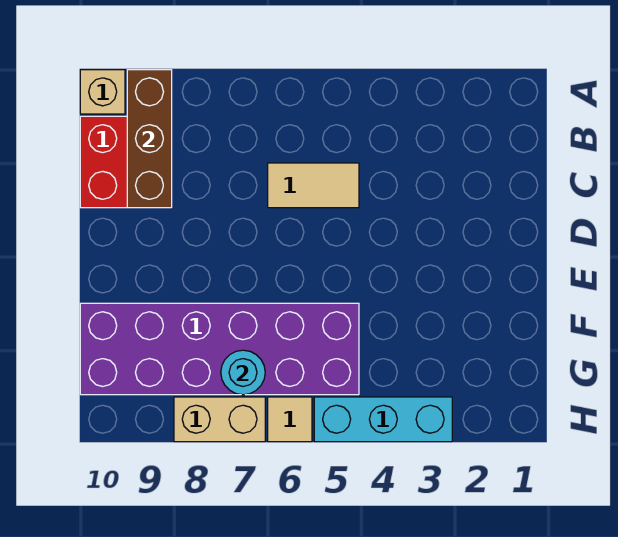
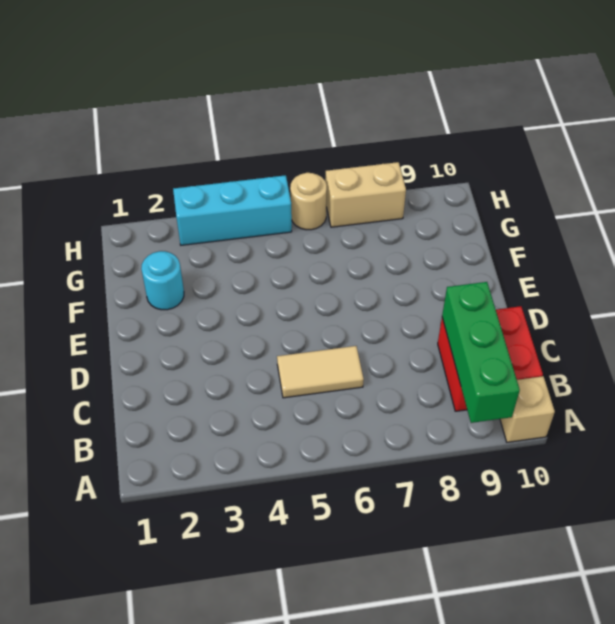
brown 1x3 brick [127,70,172,208] -> green 1x3 brick [442,282,520,423]
purple 2x6 brick [80,303,359,395] -> none
cyan 1x1 round brick [221,350,265,395] -> cyan 1x1 round brick moved to [141,251,184,310]
tan 1x1 tile [268,397,312,442] -> tan 1x1 round brick [290,173,327,230]

